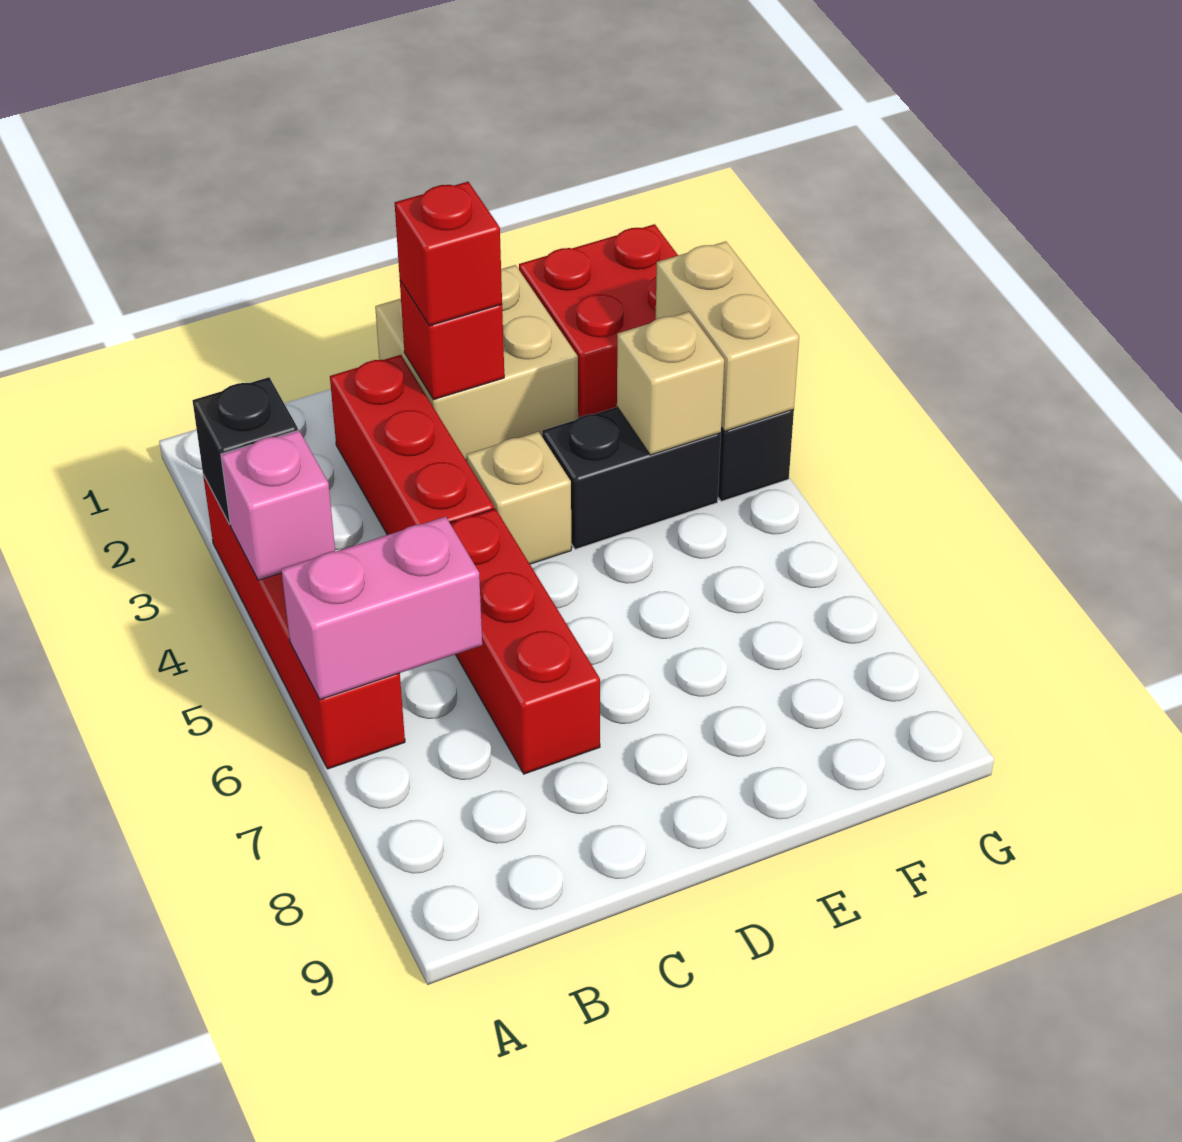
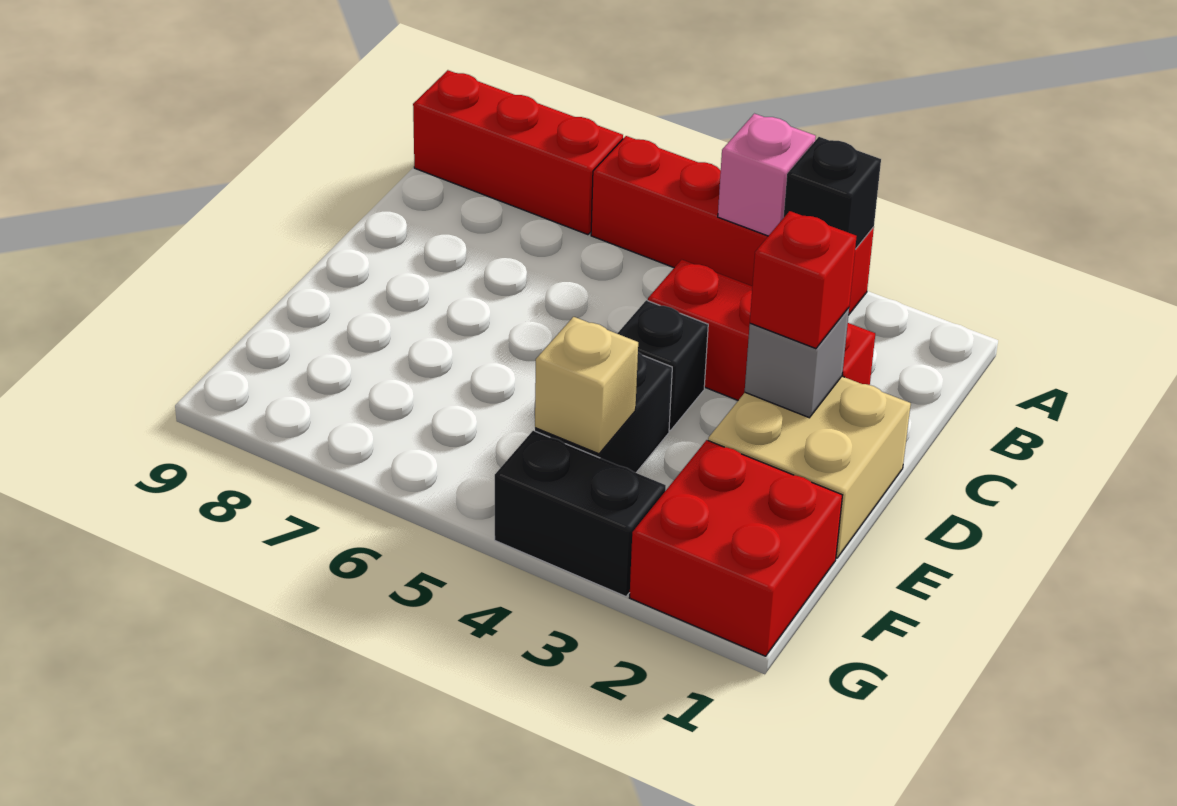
pink 1x2 brick [281,516,482,700] -> none
red 1x3 brick [450,509,600,774] -> red 1x3 brick moved to [413,70,623,235]
red 1x1 brick [400,281,504,400] -> grey 1x1 brick [745,308,849,418]
tan 1x1 brick [467,432,571,564] -> black 1x1 brick [617,300,708,430]
tan 1x2 brick [656,241,799,431] -> none

